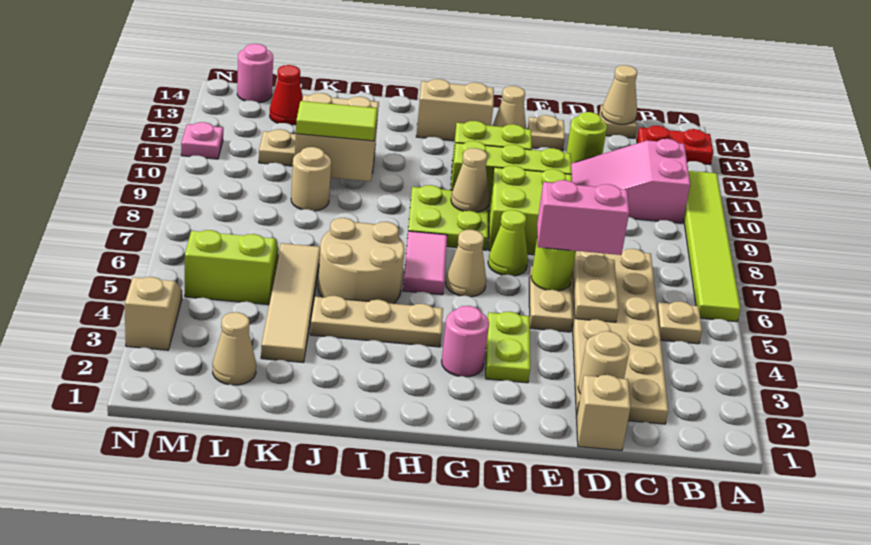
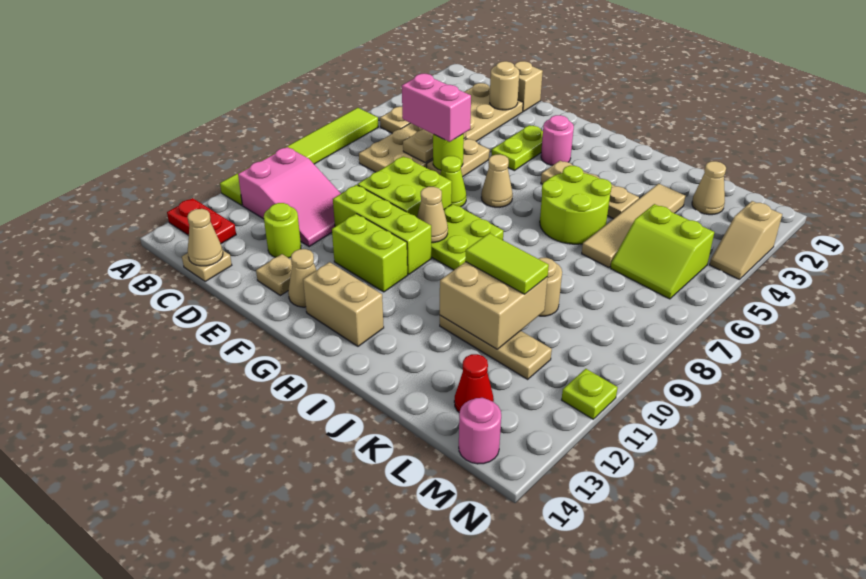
pink 1x2 tile [403,231,447,295] -> none
tan 2x2 round brick [318,218,405,304] -> lime 2x2 round brick [540,166,612,244]
pink 1x1 plate [181,122,223,159] -> lime 1x1 plate [562,369,618,419]

